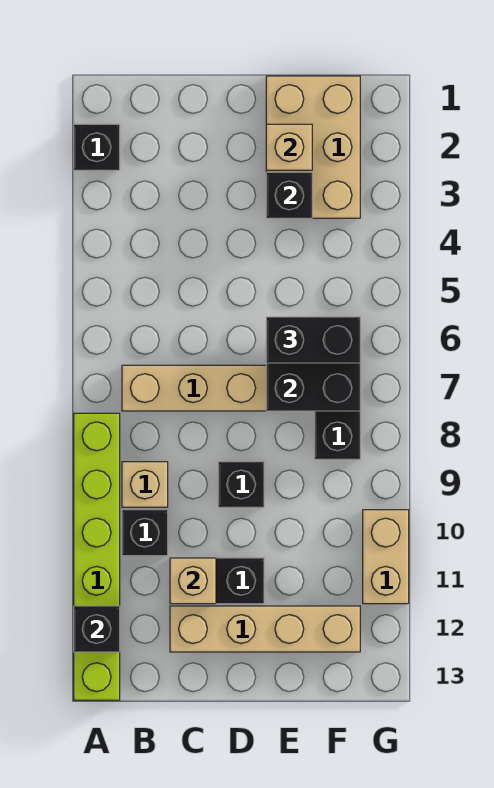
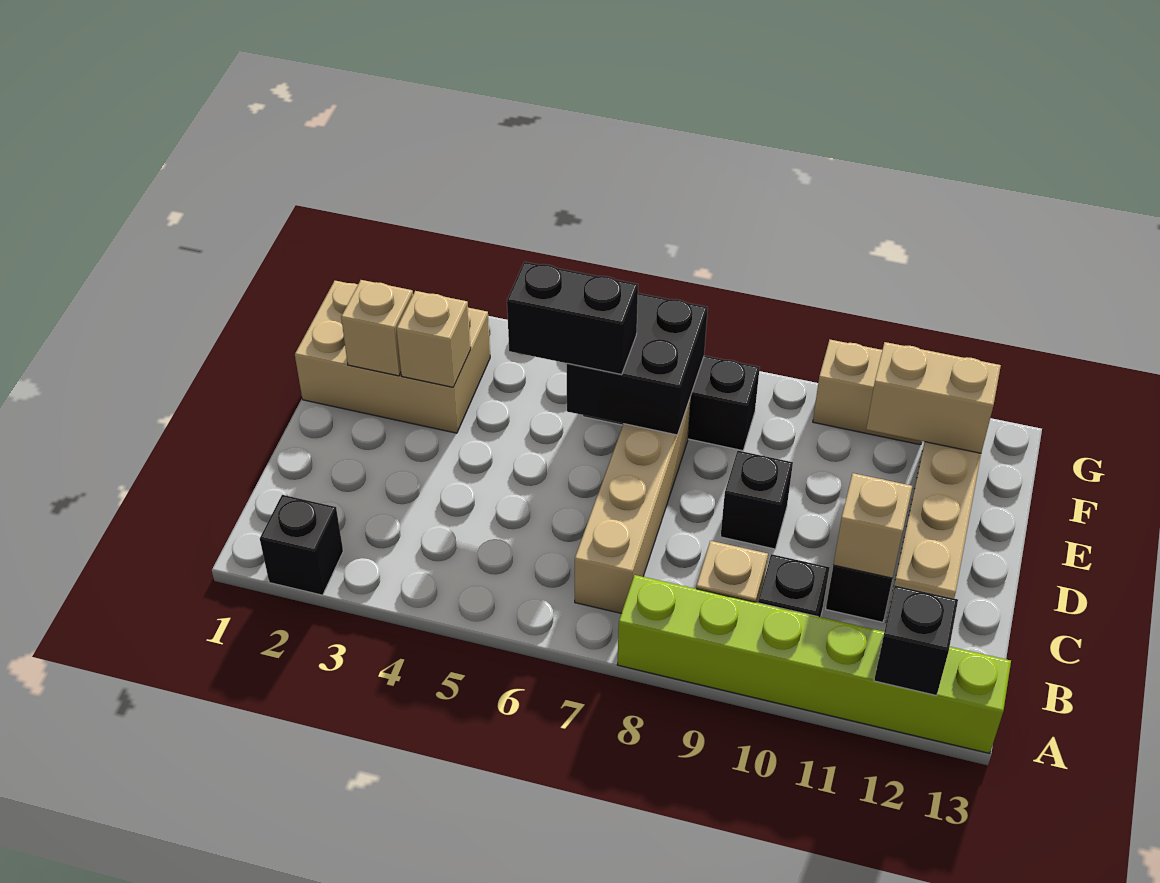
black 1x1 brick [266,172,312,218] -> tan 1x1 brick [397,291,471,387]
black 1x2 brick [266,317,360,363] -> black 1x2 brick turned to [507,262,638,374]
none -> tan 1x2 brick [866,342,1001,453]

